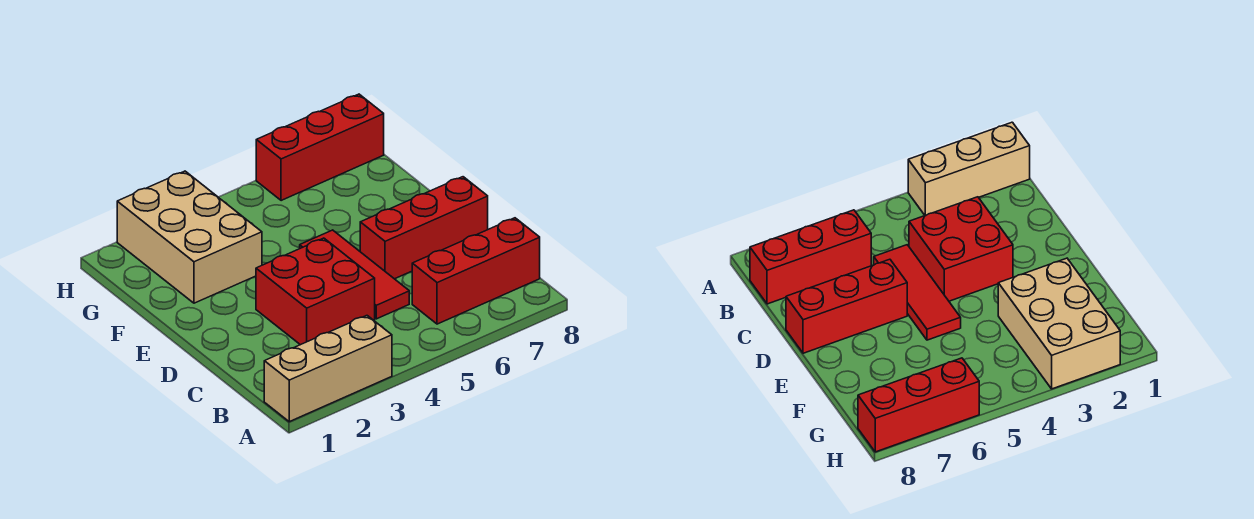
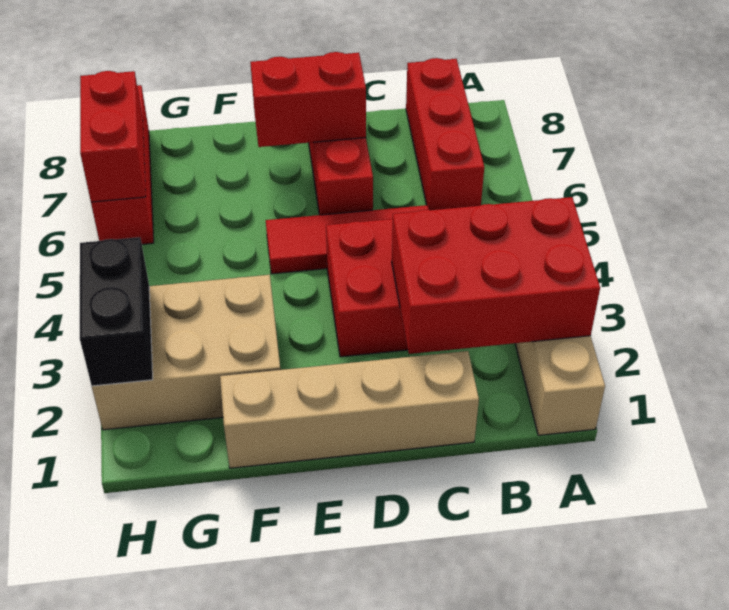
none -> red 2x3 brick [392,197,600,354]
none -> tan 1x4 brick [220,351,479,468]
none -> red 1x2 brick [250,52,366,147]
none -> black 1x2 brick [80,237,153,386]
none -> red 1x2 brick [80,71,146,202]

